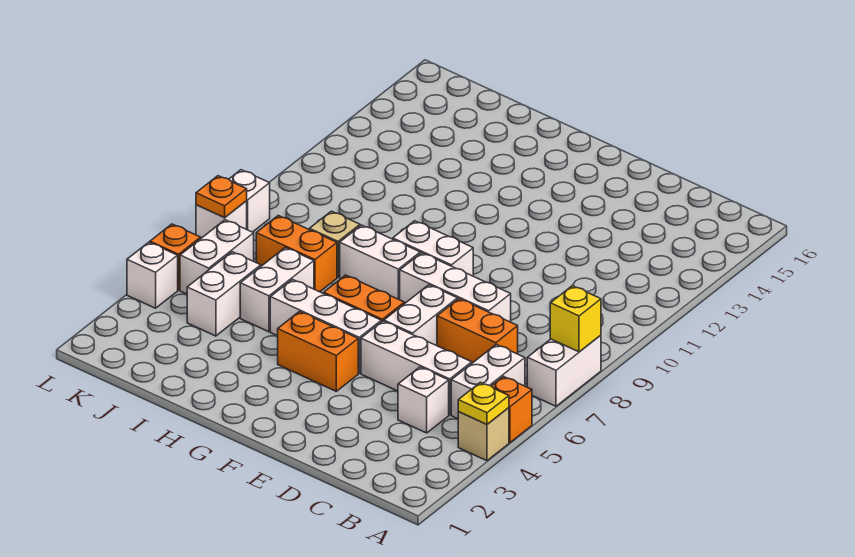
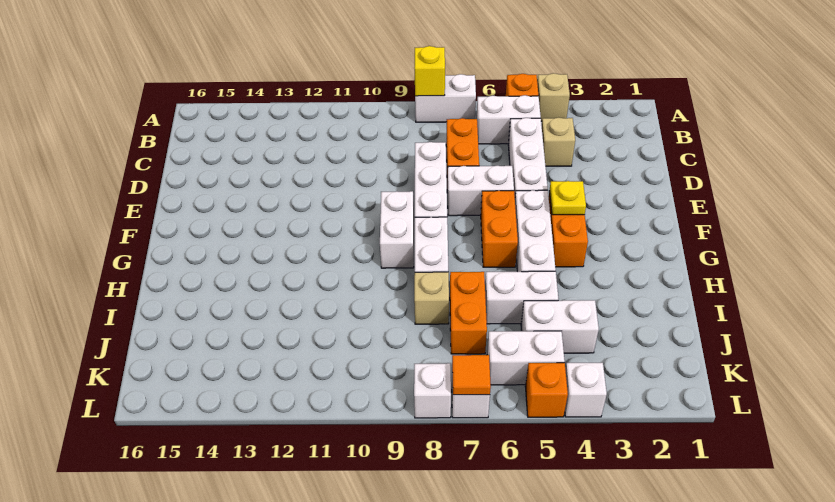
yellow 1x1 plate [458,382,509,424] -> yellow 1x1 plate moved to [550,181,586,215]
white 1x1 brick [398,367,449,433] -> tan 1x1 brick [542,117,575,166]
orange 1x1 plate [196,176,247,218] -> orange 1x1 tile [452,355,491,395]

